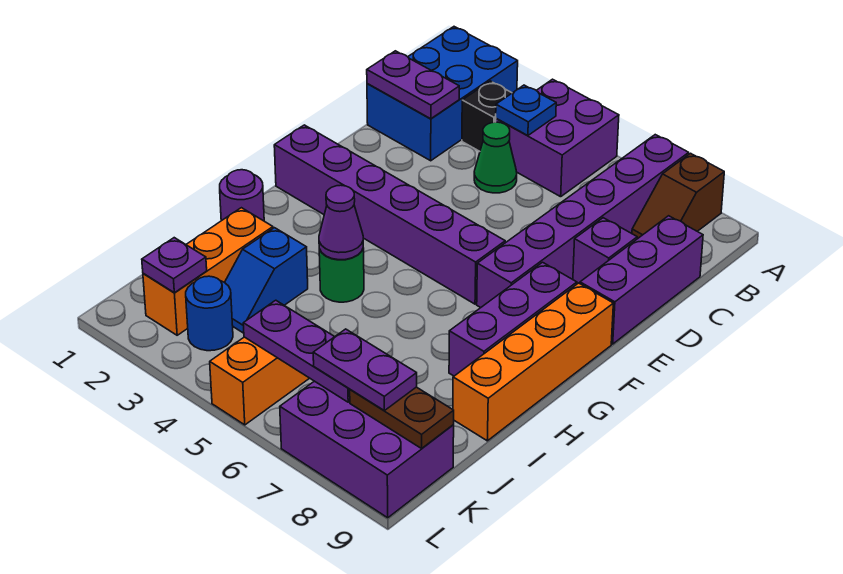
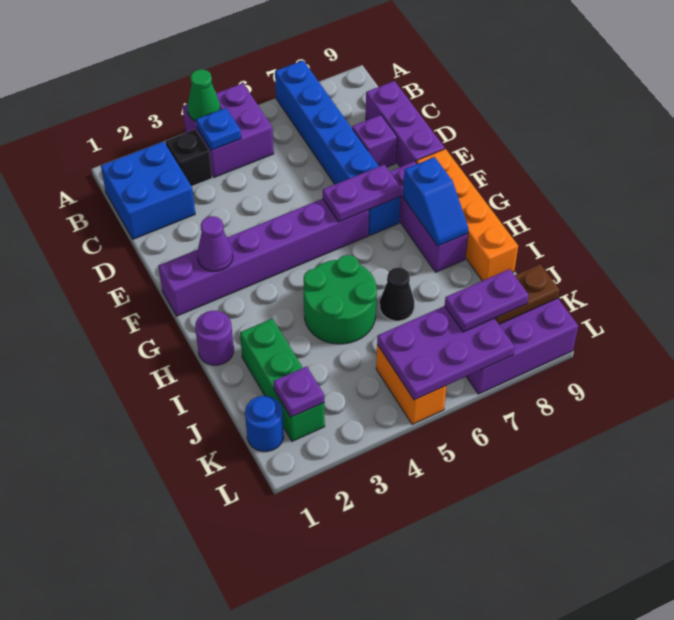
blue 2x3 brick [367,27,518,161] -> blue 2x2 brick [101,141,195,239]
purple 1x6 brick [477,135,689,308] -> blue 1x6 brick [275,61,401,235]
brown 1x2 slope [632,153,724,239] -> none
purple 1x2 plate [367,51,459,119] -> purple 1x2 plate moved to [323,165,401,222]
green 1x1 cone [474,122,517,193] -> green 1x1 cone moved to [188,69,221,121]
green 1x1 round brick [319,248,364,302] -> green 2x2 round brick [304,255,377,344]
purple 1x1 cone [319,185,363,260] -> purple 1x1 cone moved to [197,216,233,271]
orange 1x3 brick [143,208,273,335] -> green 1x3 brick [240,319,325,441]
blue 1x2 slope [225,228,308,333] -> blue 1x2 slope moved to [403,157,469,246]
none -> black 1x1 cone [380,267,414,321]
blue 1x1 round brick [186,276,233,351] -> blue 1x1 round brick moved to [245,396,284,452]
purple 1x3 plate [243,300,350,402] -> purple 2x3 plate [377,306,515,400]

